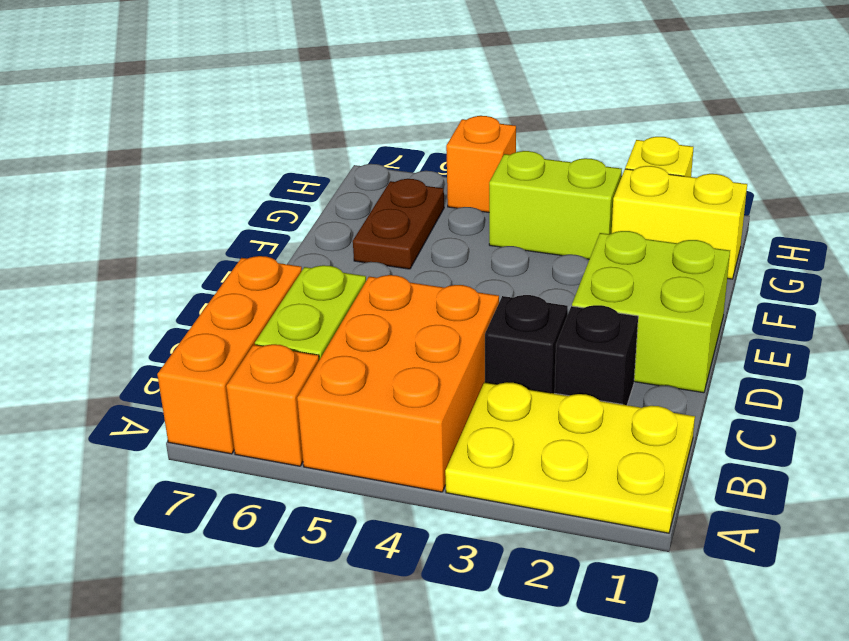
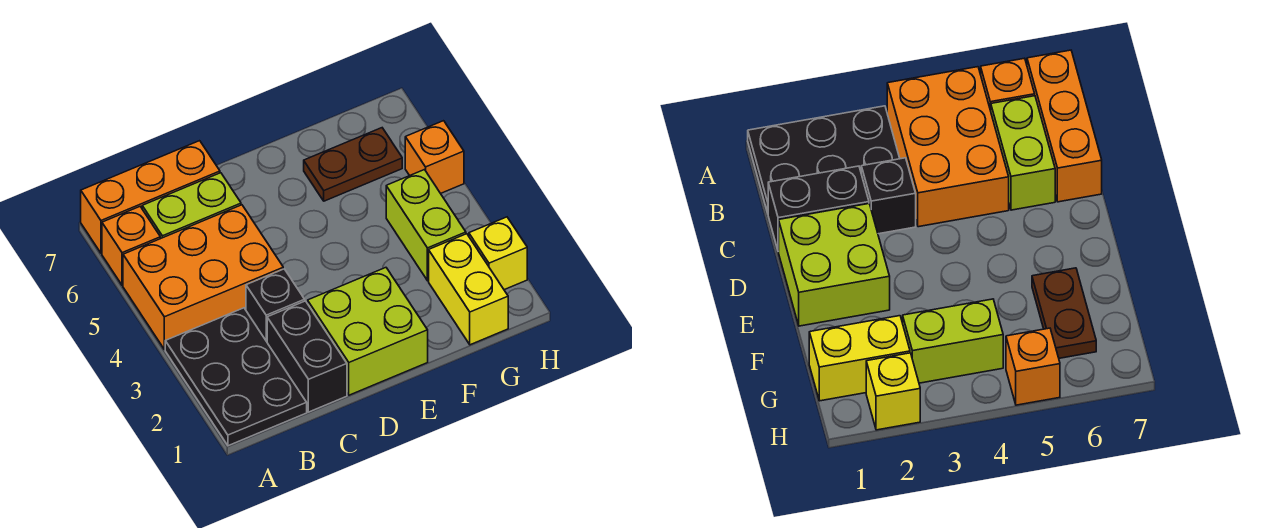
yellow 2x3 plate [445,382,695,533] -> black 2x3 plate [165,308,307,446]
black 1x1 brick [555,305,638,405] -> black 1x2 brick [267,301,347,412]

